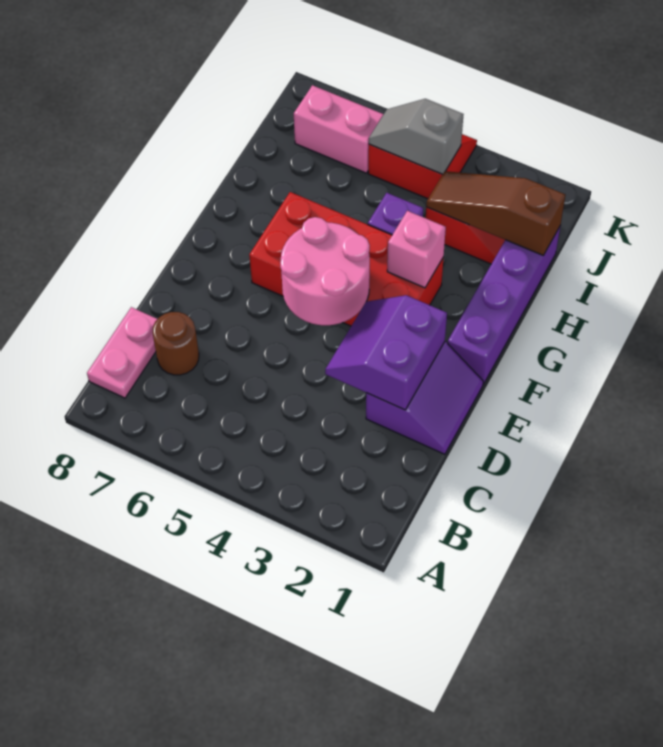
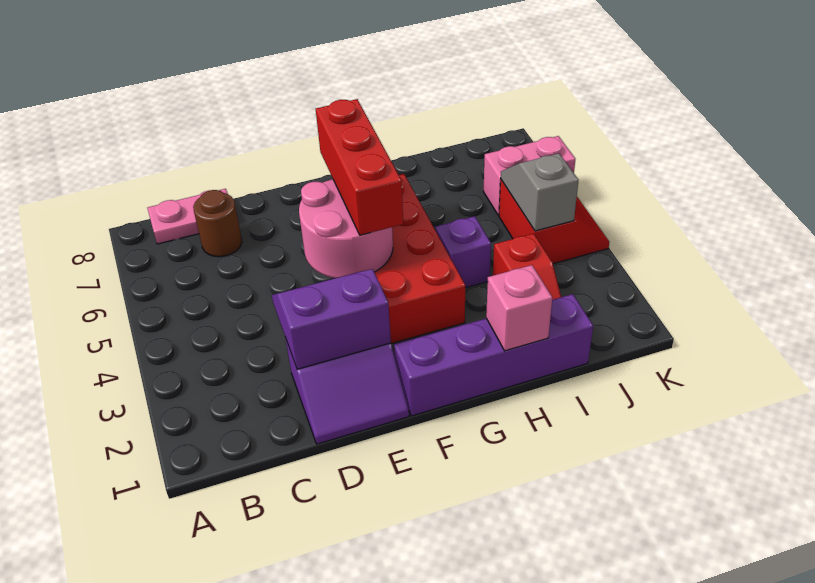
none -> red 1x3 brick [316,99,403,235]
pink 1x1 brick [387,211,446,288] -> pink 1x1 brick moved to [486,265,552,351]
brown 1x3 slope [426,171,565,255] -> none
pink 1x2 brick [294,85,384,173] -> pink 1x2 brick turned to [483,136,575,215]

